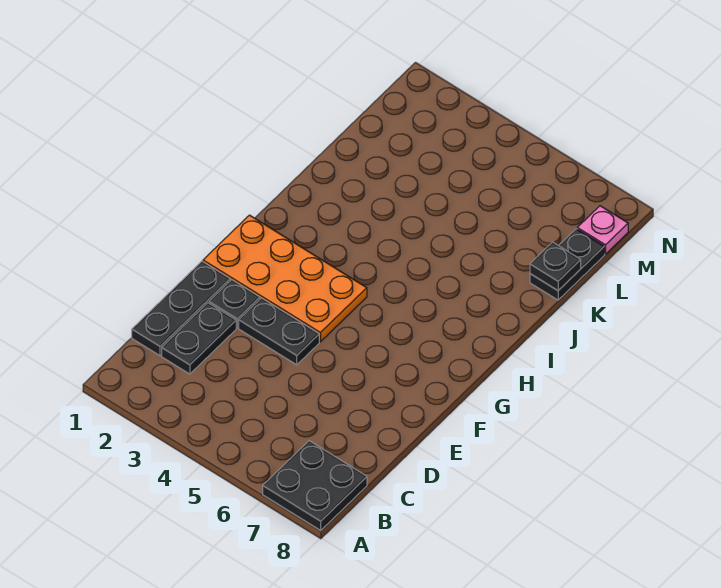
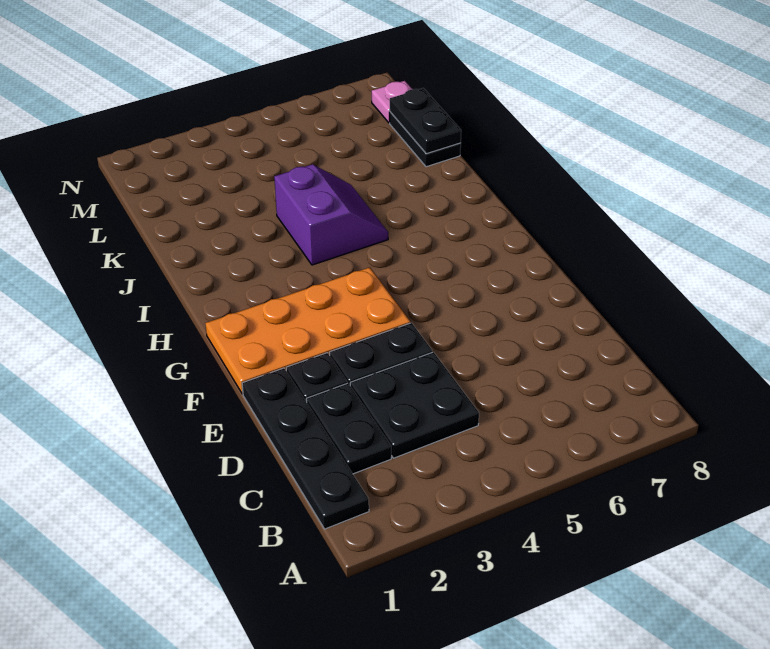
black 2x2 plate [263,441,367,530] -> black 2x2 plate moved to [350,352,479,458]
black 1x3 plate [132,261,230,356] -> black 1x4 plate [242,368,369,529]
none -> purple 2x2 slope [274,164,388,265]
black 1x1 plate [530,242,581,290] -> black 1x2 plate [390,88,461,154]

